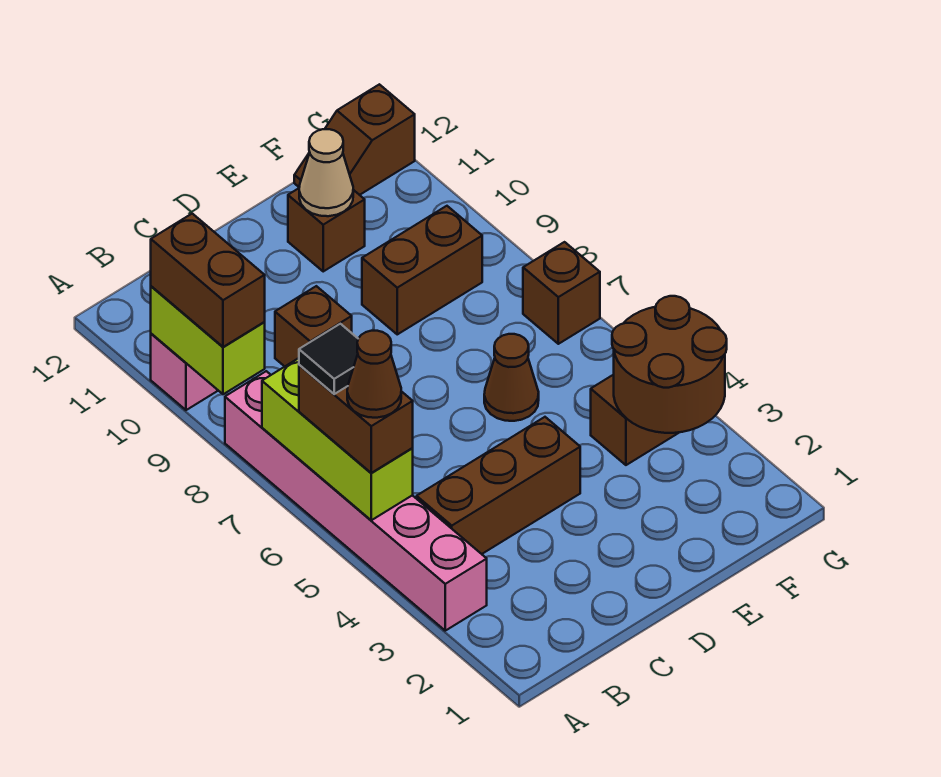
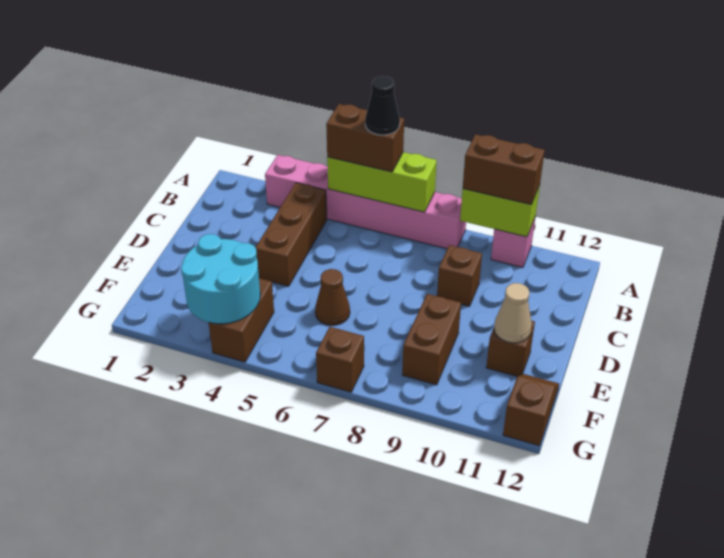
brown 1x1 cone [347,331,401,418] -> none
black 1x1 tile [299,324,358,394] -> black 1x1 cone [365,76,400,135]
brown 2x2 round brick [612,296,727,433] -> cyan 2x2 round brick [181,234,260,324]

